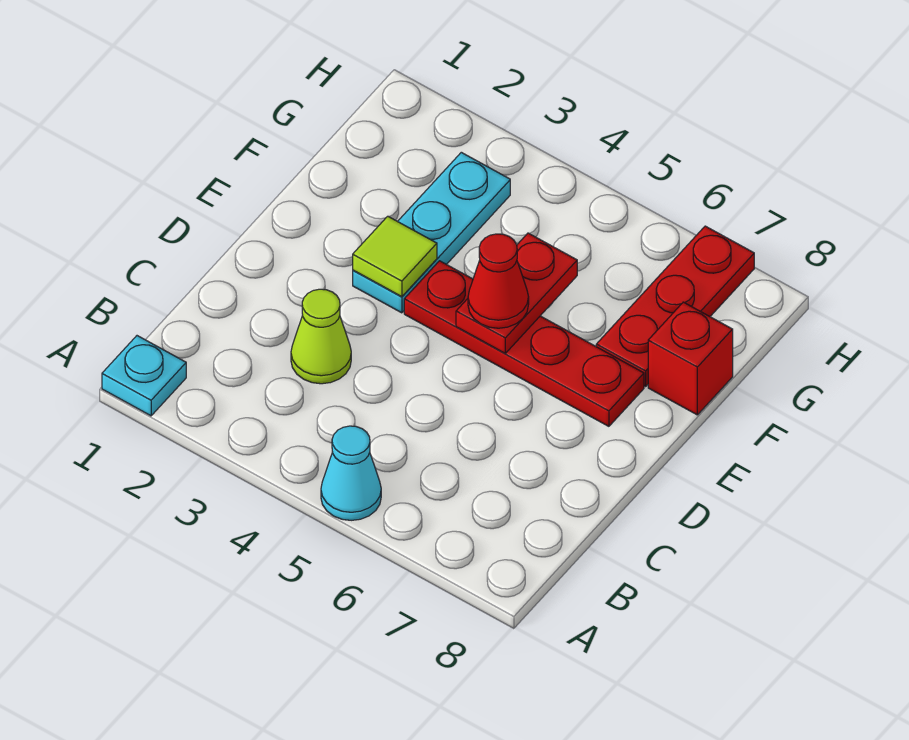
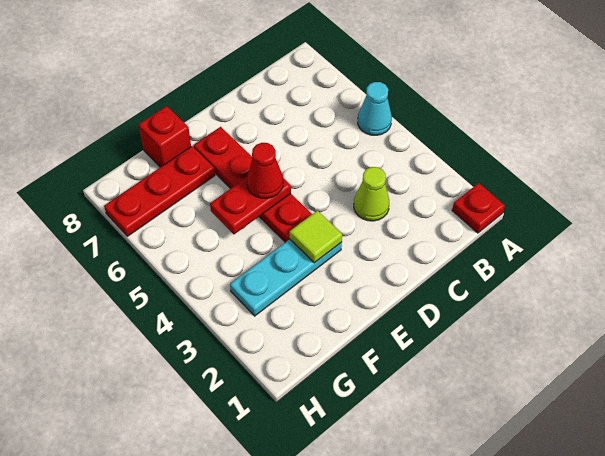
cyan 1x1 plate [102,336,186,416] -> red 1x1 plate [452,183,505,233]

